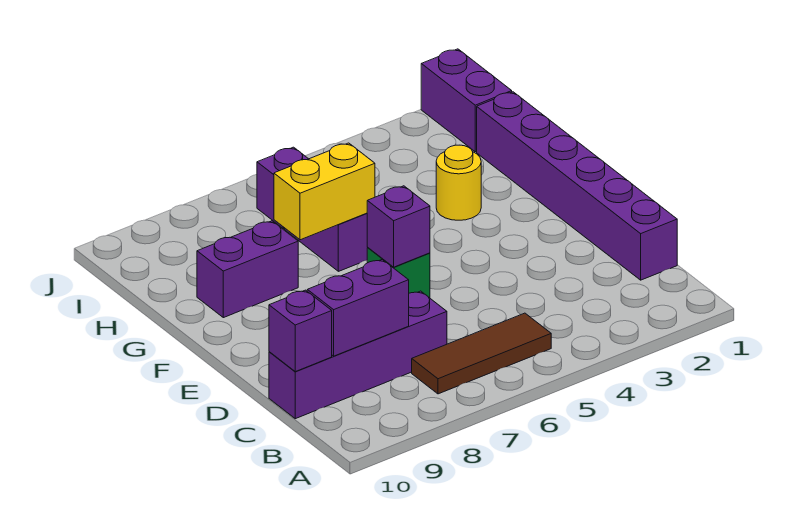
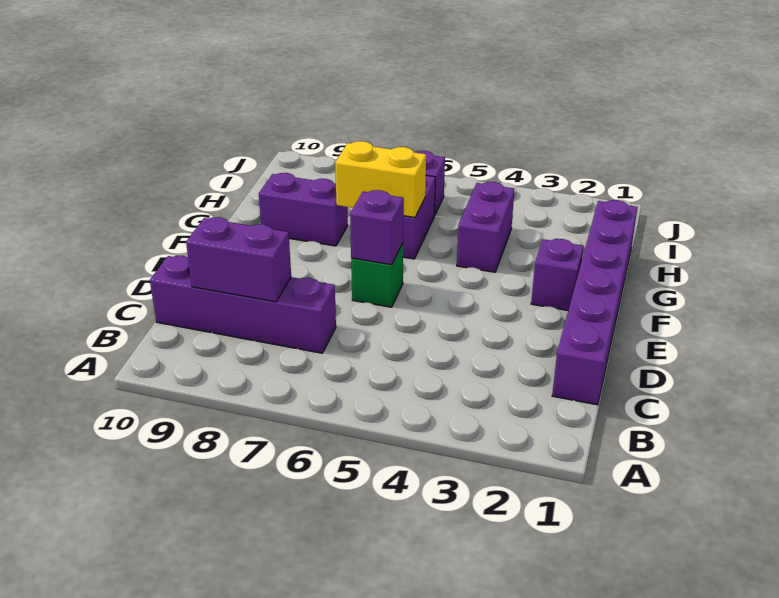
brown 1x3 tile [412,313,551,394] -> none
purple 1x1 brick [269,290,332,372] -> purple 1x1 brick moved to [531,239,584,310]
yellow 1x1 round brick [436,145,481,220] -> none
purple 1x2 brick [421,49,512,152] -> purple 1x2 brick moved to [457,182,514,272]

